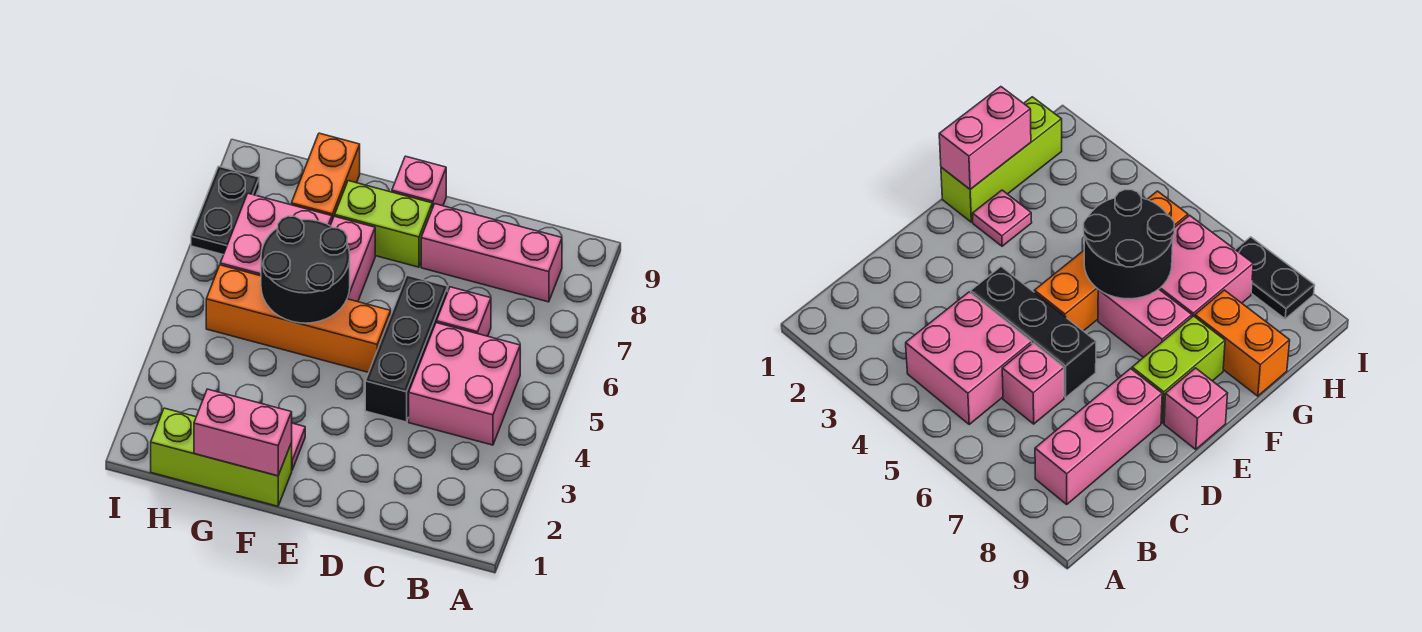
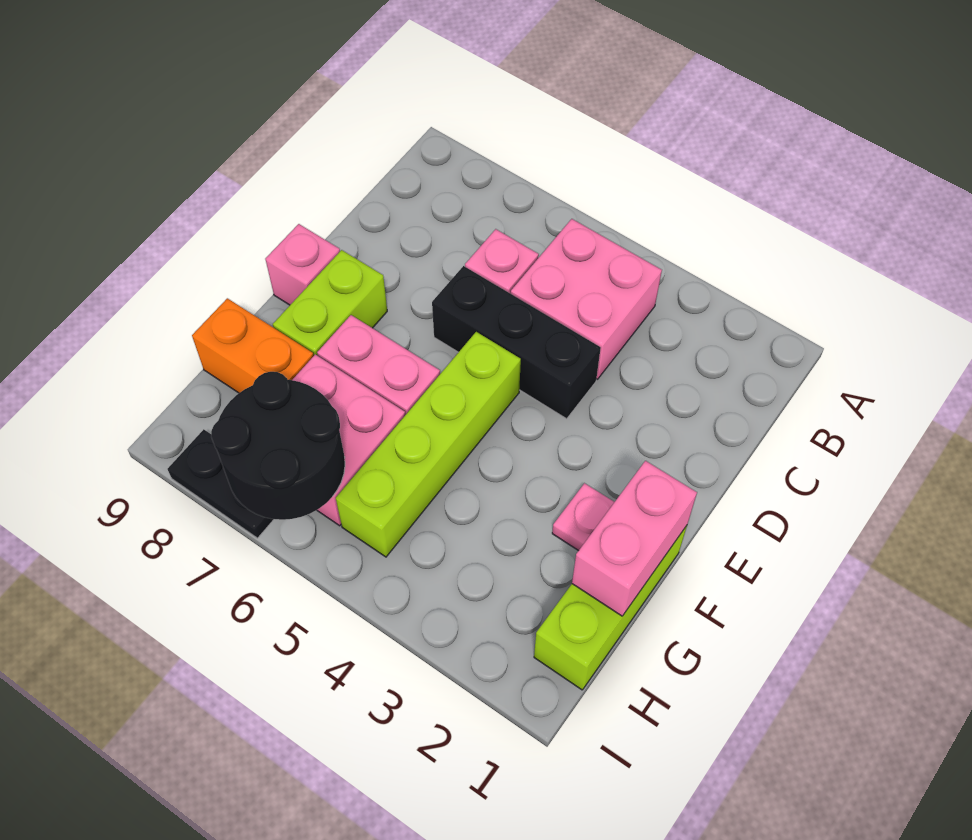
pink 1x3 brick [421,204,562,302] -> none
orange 1x4 brick [206,265,391,372] -> lime 1x4 brick [336,332,521,557]
black 2x2 round brick [261,216,350,323] -> black 2x2 round brick moved to [211,372,345,520]

